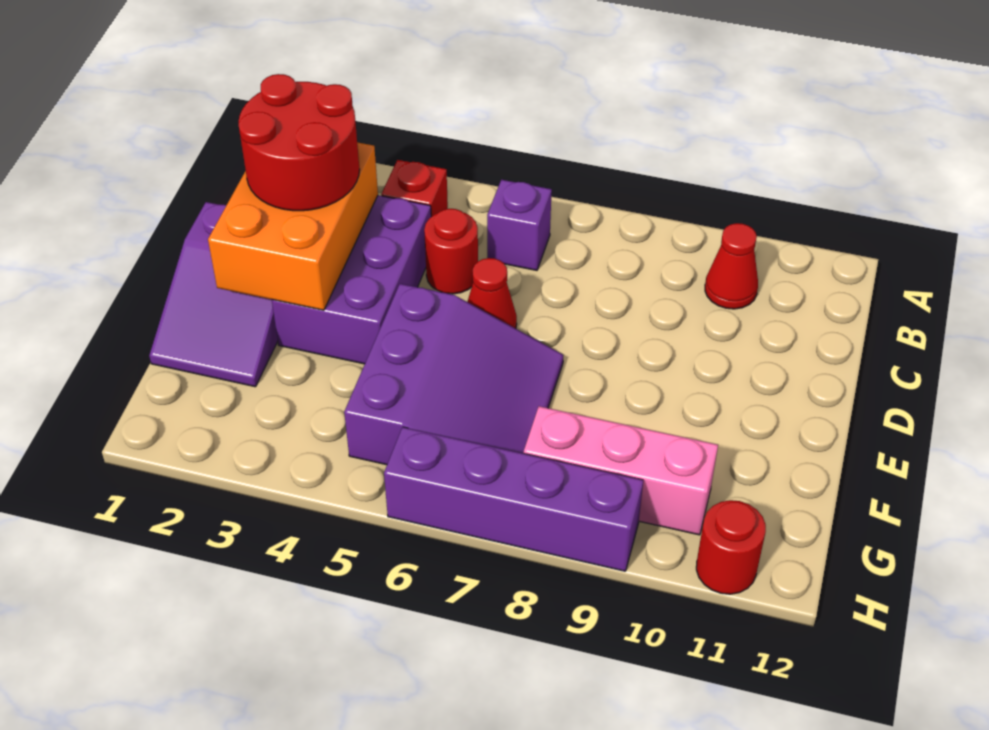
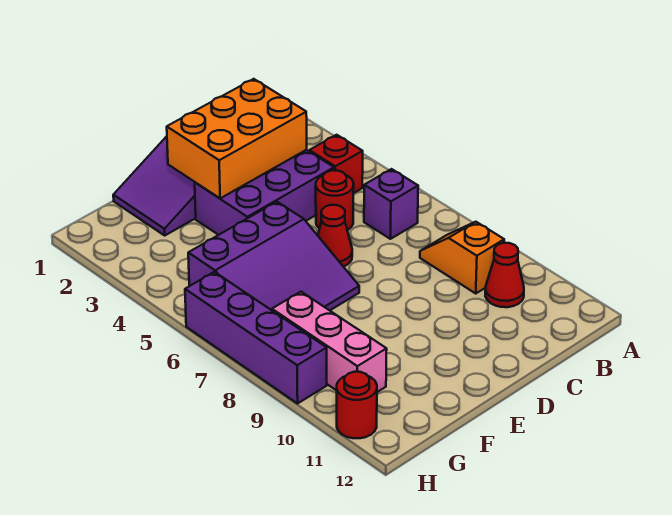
none -> orange 1x2 slope [420,222,504,293]
red 2x2 round brick [239,74,360,211] -> none

